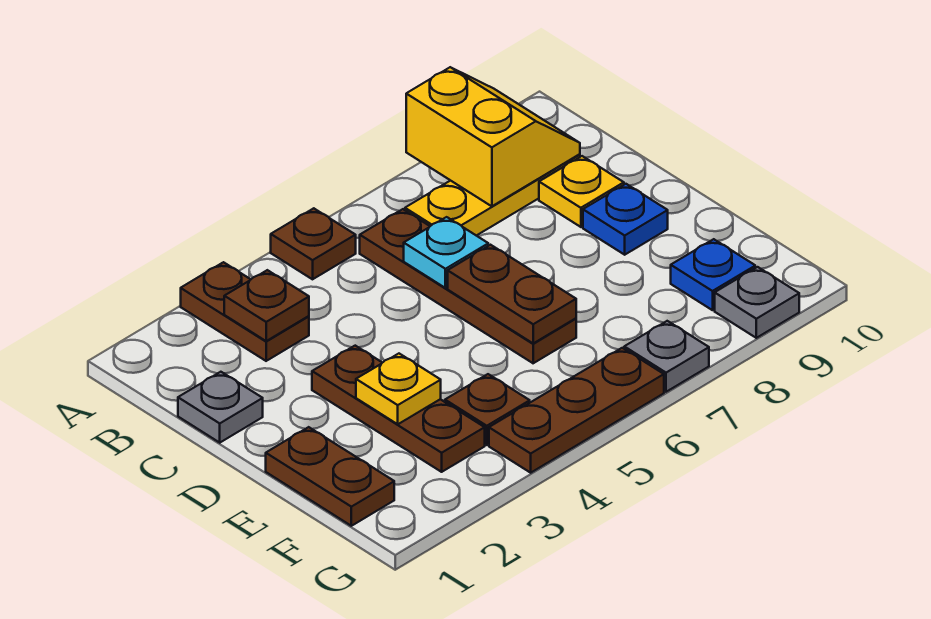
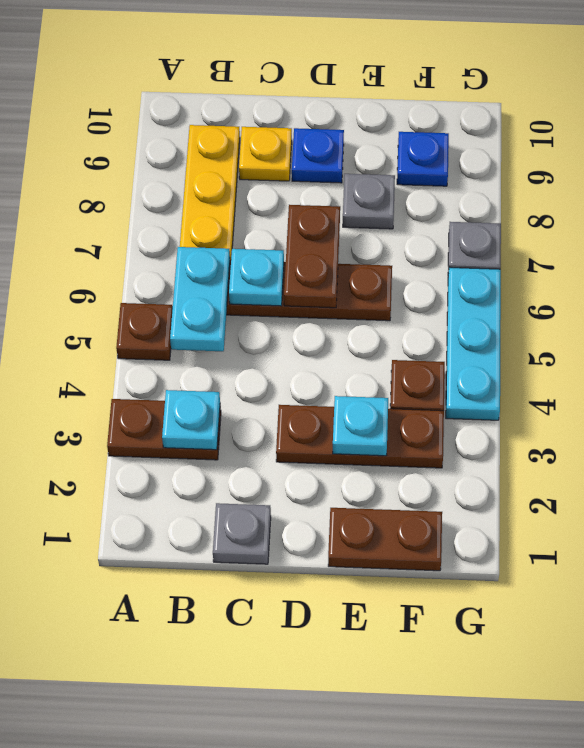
yellow 2x2 slope [406,67,580,206] -> none
brown 1x1 plate [224,270,309,341] -> cyan 1x1 plate [162,390,220,450]
none -> cyan 1x2 plate [170,247,230,351]
brown 1x2 plate [448,245,576,343] -> brown 1x2 plate turned to [284,205,340,308]
yellow 1x1 plate [356,354,441,424] -> cyan 1x1 plate [333,396,388,456]
brown 1x3 plate [489,348,664,473] -> cyan 1x3 plate [446,267,501,420]
grey 1x1 plate [715,267,799,338] -> grey 1x1 plate moved to [343,174,395,229]

